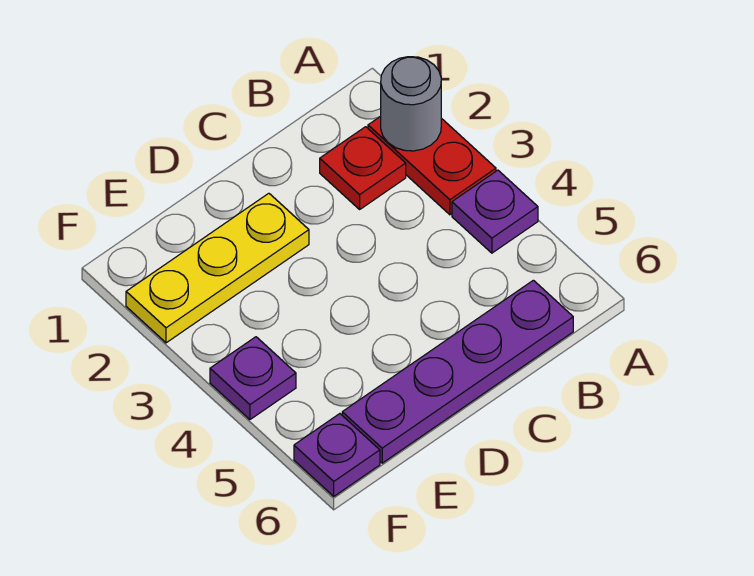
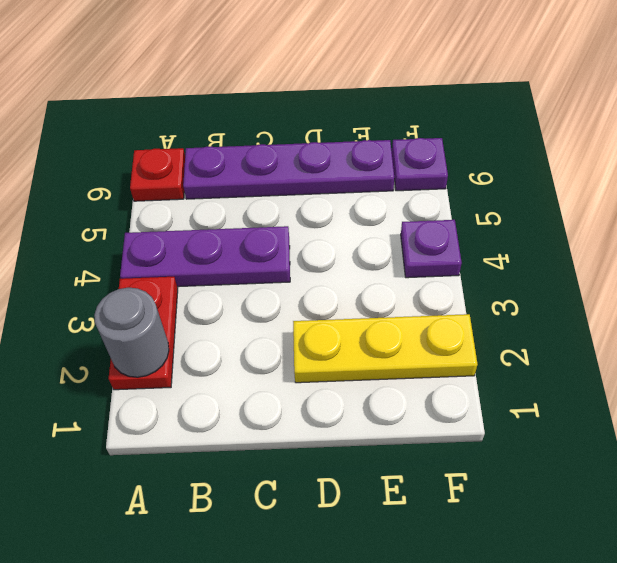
purple 1x1 plate [452,170,538,253] -> purple 1x3 plate [120,226,290,287]
red 1x1 plate [320,127,406,209] -> red 1x1 plate moved to [130,148,185,201]

